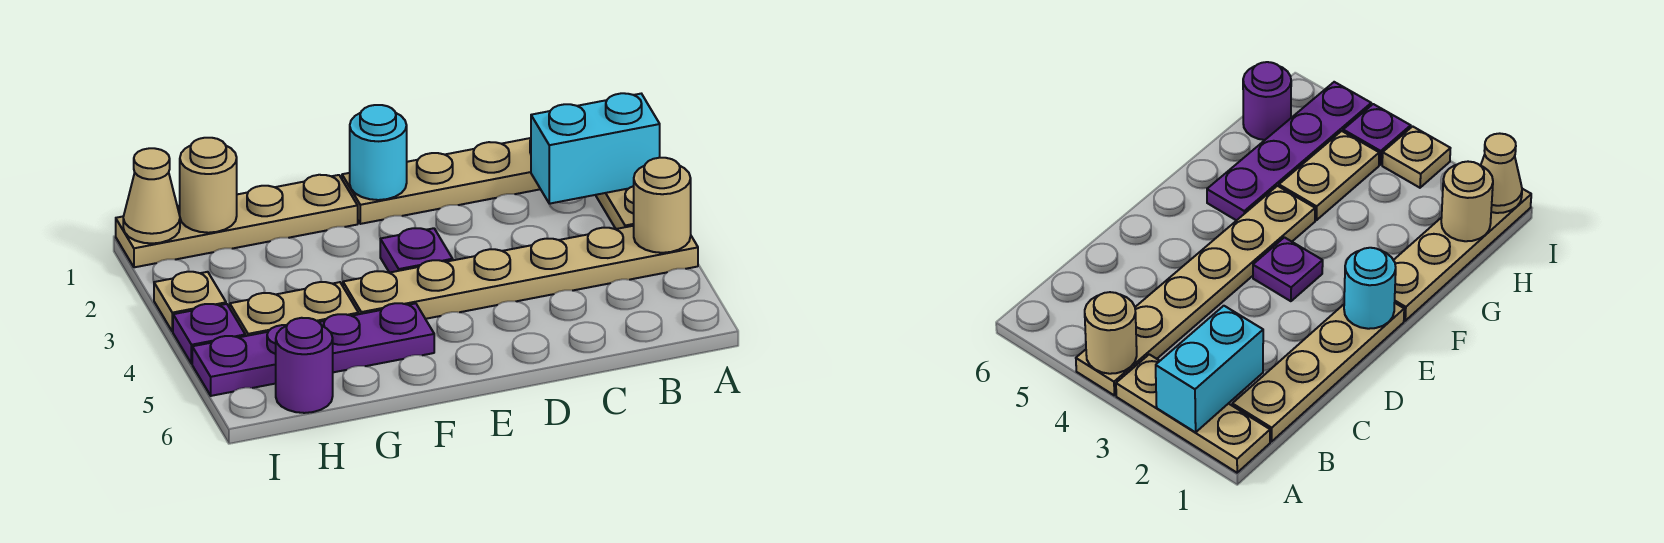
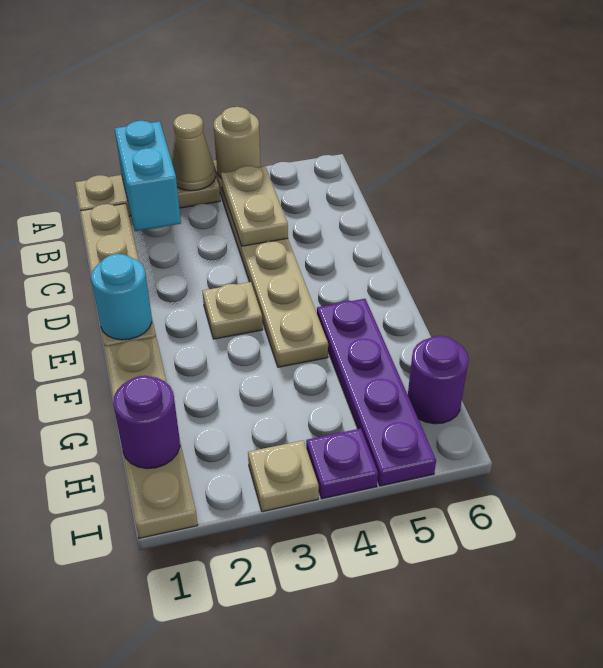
purple 1x1 plate [380,228,453,273] -> tan 1x1 plate [202,282,263,339]
tan 1x2 plate [230,282,359,336] -> tan 1x2 plate moved to [221,166,288,246]
tan 1x1 round brick [180,138,237,233] -> purple 1x1 round brick [113,376,180,469]
tan 1x1 cone [123,148,180,243] -> tan 1x1 cone moved to [171,114,215,191]

